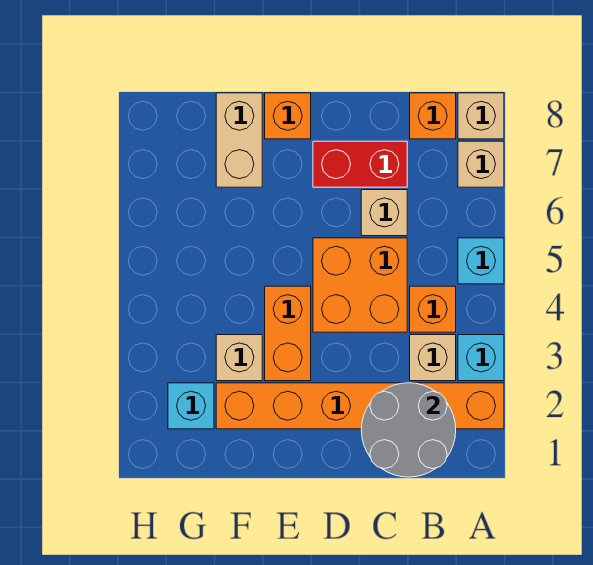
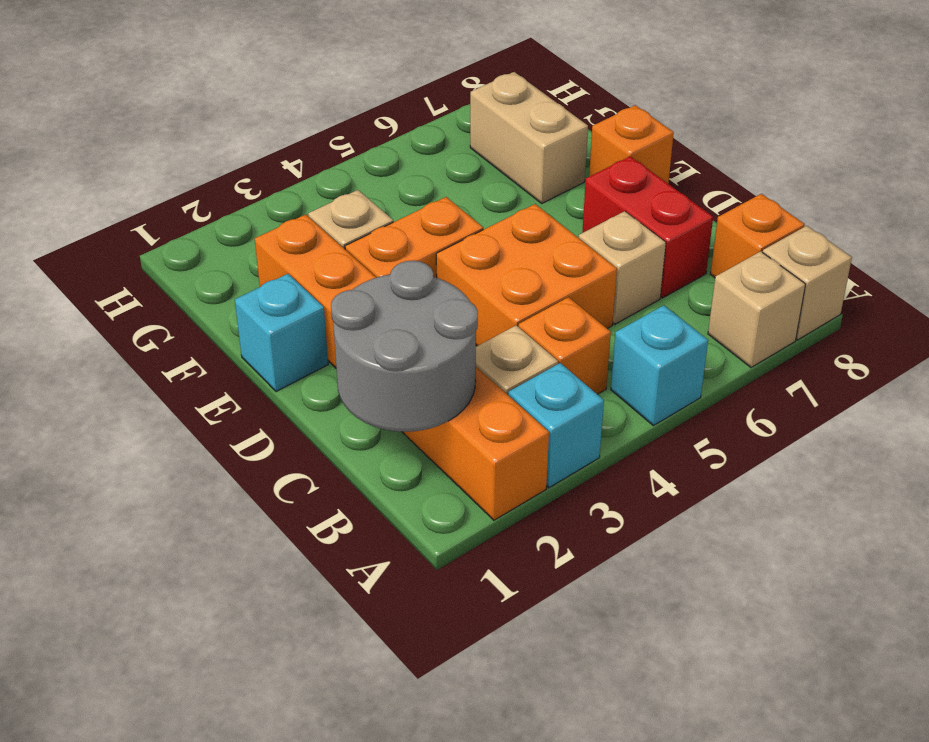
tan 1x2 brick [216,93,262,187] -> tan 1x2 brick turned to [470,72,588,203]
cyan 1x1 brick [168,383,214,429] -> cyan 1x1 brick moved to [235,274,328,392]

